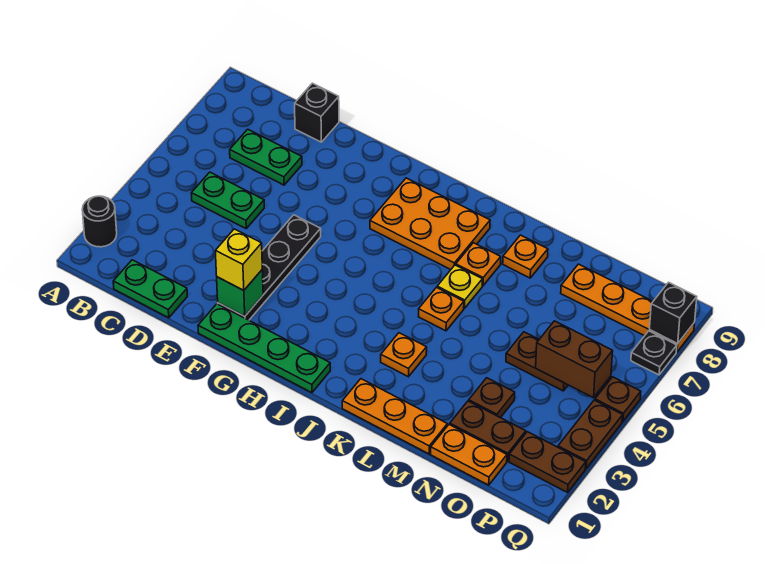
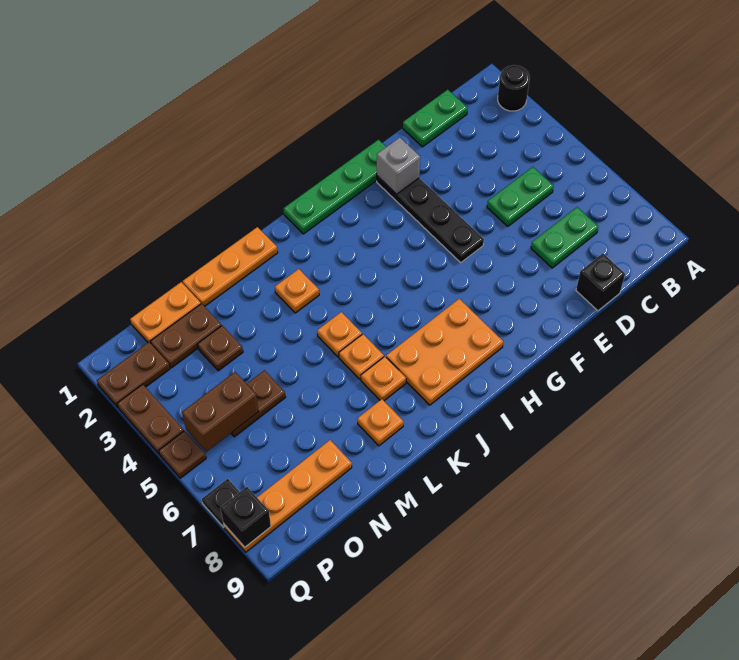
green 1x1 brick [217,270,263,316] -> grey 1x1 brick [377,138,420,194]
yellow 1x1 brick [215,229,262,290] -> none
yellow 1x1 plate [437,265,482,308] -> orange 1x1 plate [339,334,384,379]

